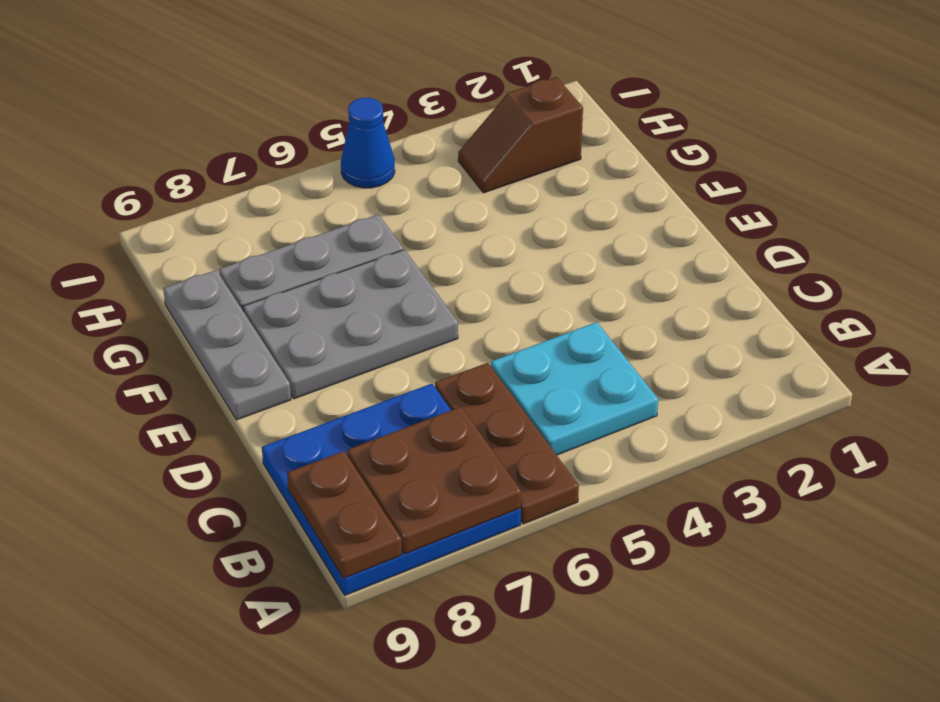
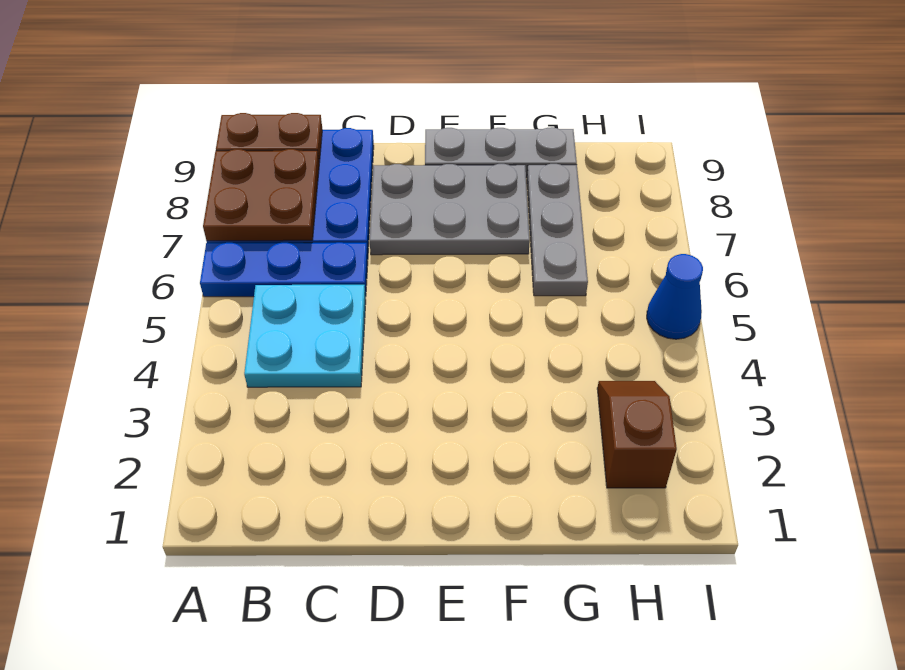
brown 1x3 plate [435,363,579,524] -> blue 1x3 plate [200,242,368,297]
grey 2x3 plate [243,250,458,399] -> grey 2x3 plate turned to [370,164,530,255]

